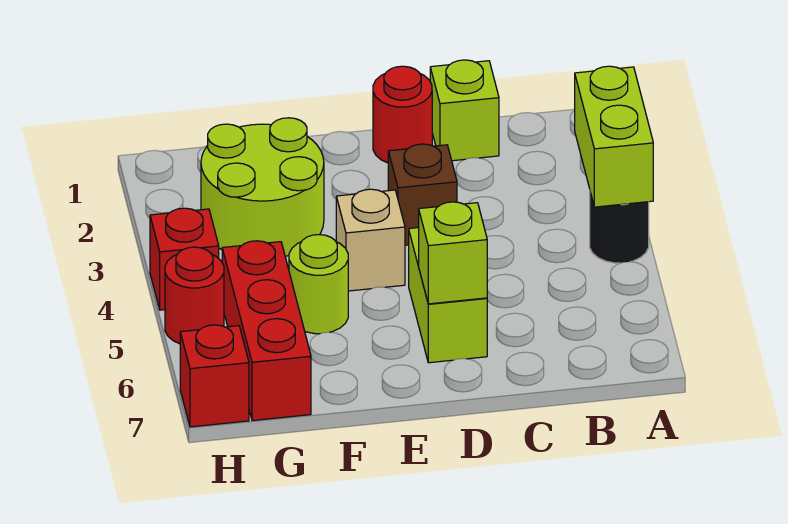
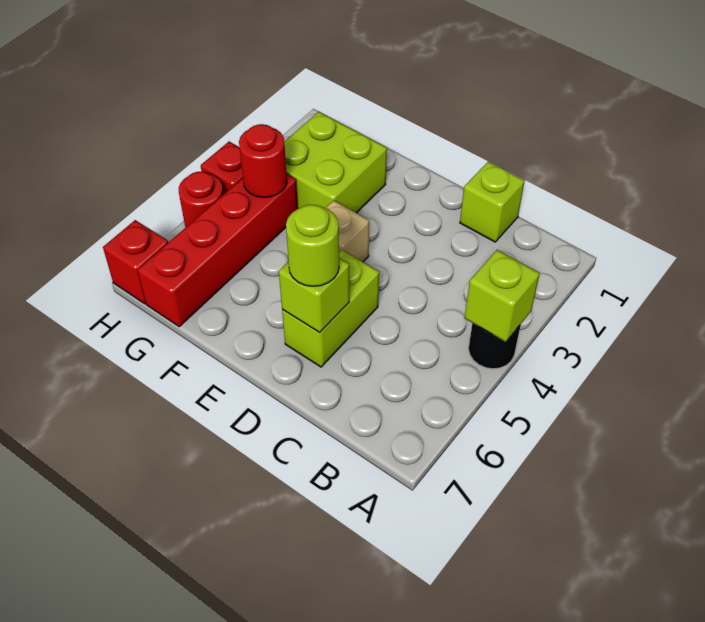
lime 1x2 brick [575,66,653,207] -> lime 1x1 brick [465,250,540,342]
red 1x1 round brick [373,66,432,163] -> red 1x1 round brick moved to [239,124,287,198]
brown 1x1 brick [388,144,457,245] -> none
lime 2x2 round brick [201,118,324,256] -> lime 2x2 brick [284,112,387,213]
lime 1x1 round brick [289,235,348,334] -> lime 1x1 round brick moved to [286,205,339,286]
red 1x3 brick [222,241,311,421] -> red 1x4 brick [138,174,298,326]

